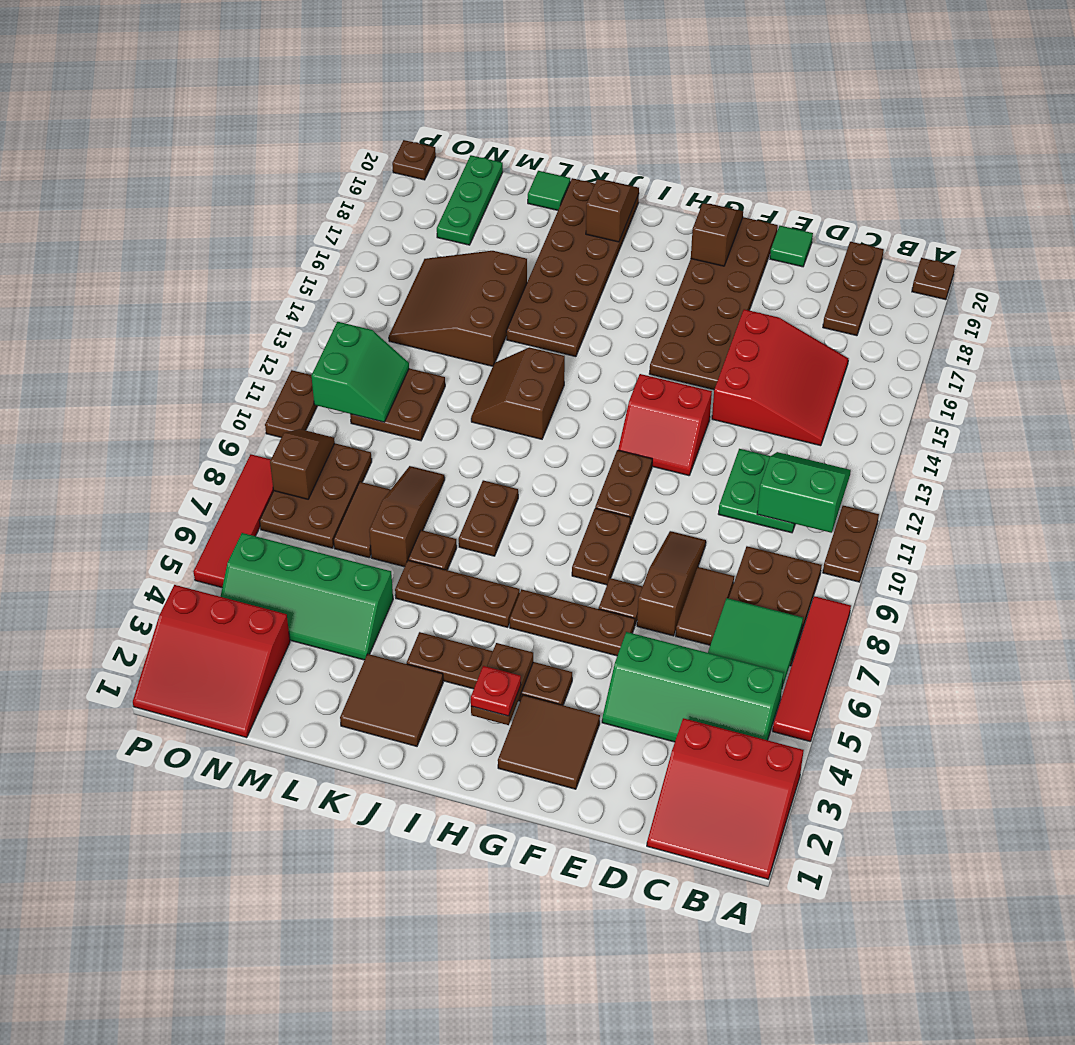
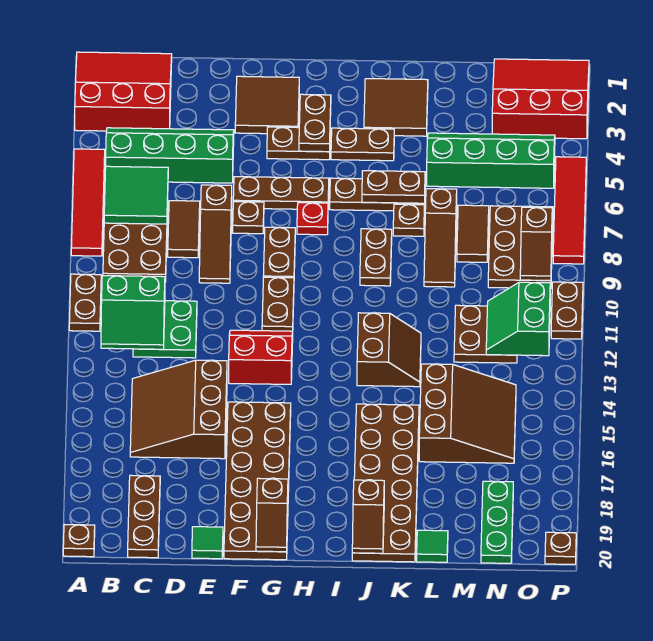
red 3x3 slope [712,309,848,446] -> brown 3x3 slope [130,360,227,459]
red 1x1 plate [471,666,521,716] -> red 1x1 plate moved to [297,203,328,235]
none -> brown 1x2 plate [362,171,425,203]

